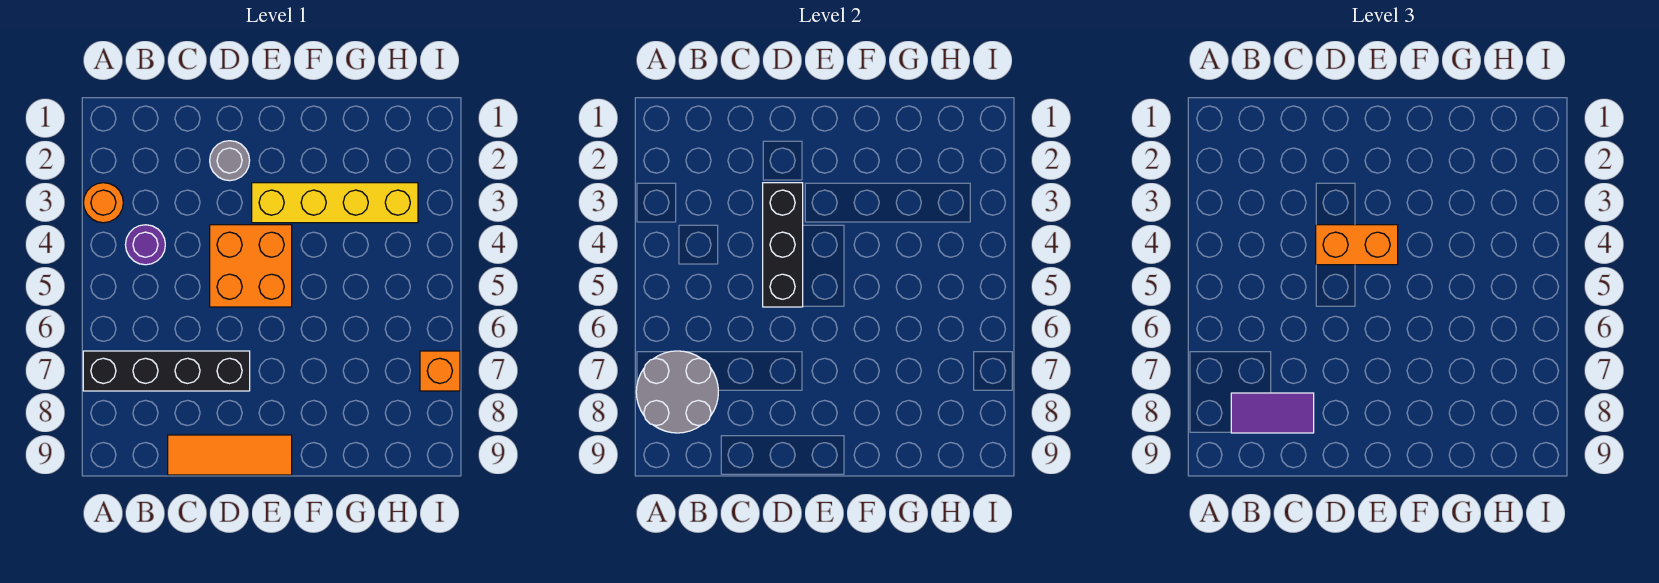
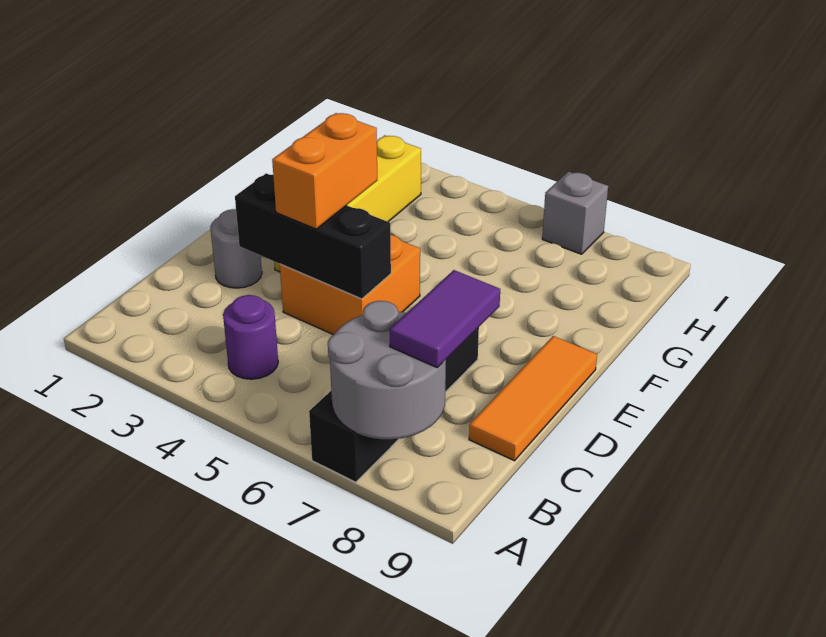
orange 1x1 round brick [83,183,123,223] -> none
orange 1x1 brick [420,351,460,391] -> grey 1x1 brick [542,172,608,254]

